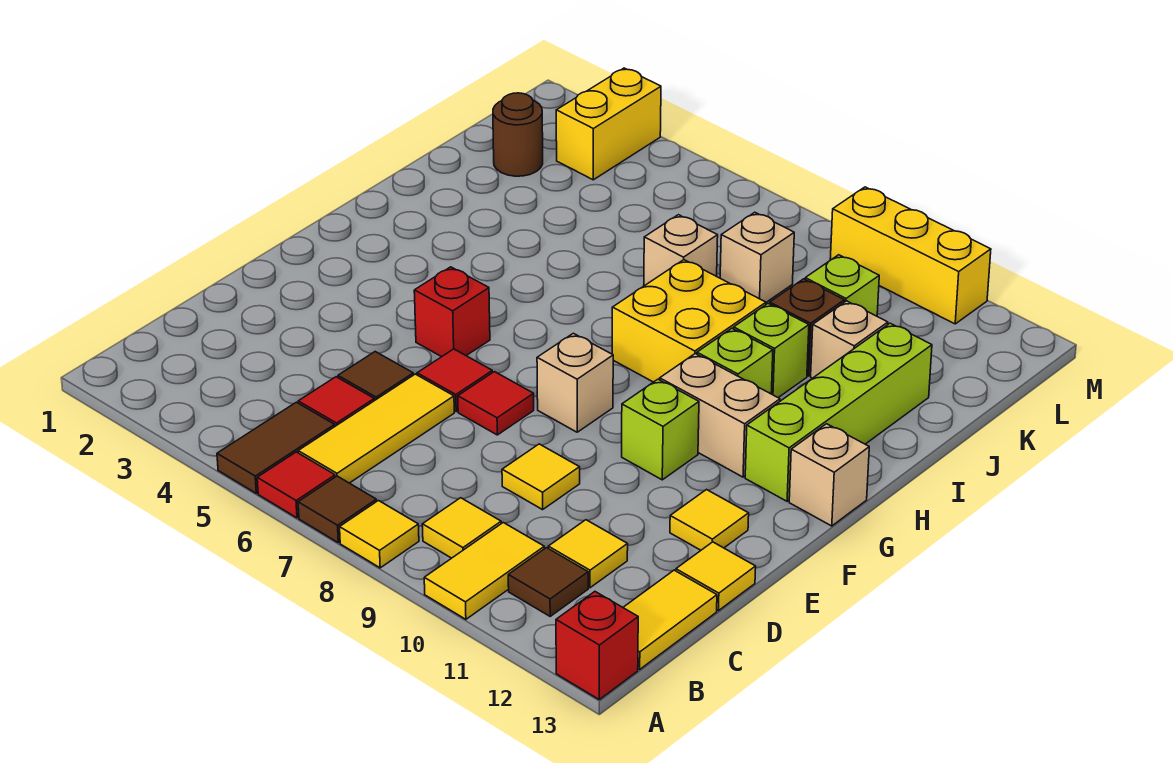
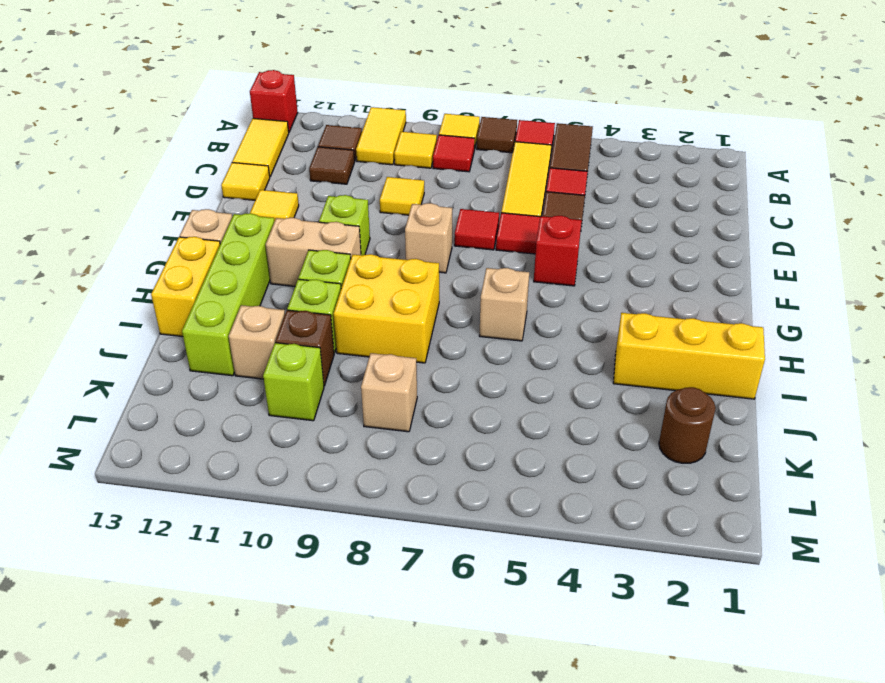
none -> red 1x1 tile [433,135,475,172]
yellow 1x1 tile [548,520,628,588] -> brown 1x1 tile [309,147,355,184]
tan 1x1 brick [644,215,718,286] -> tan 1x1 brick moved to [479,268,529,341]
yellow 1x2 brick [556,68,661,180] -> yellow 1x2 brick moved to [151,237,220,337]
yellow 1x3 brick [830,187,991,324] -> yellow 1x3 brick moved to [613,313,765,399]

